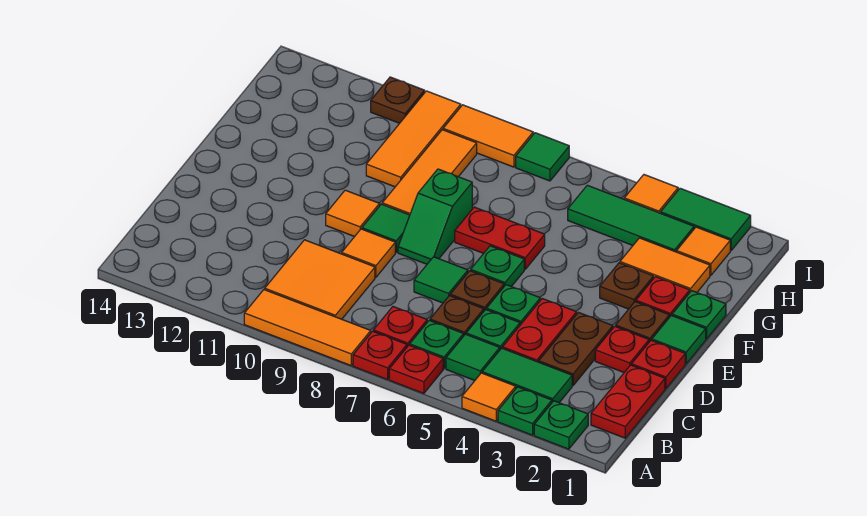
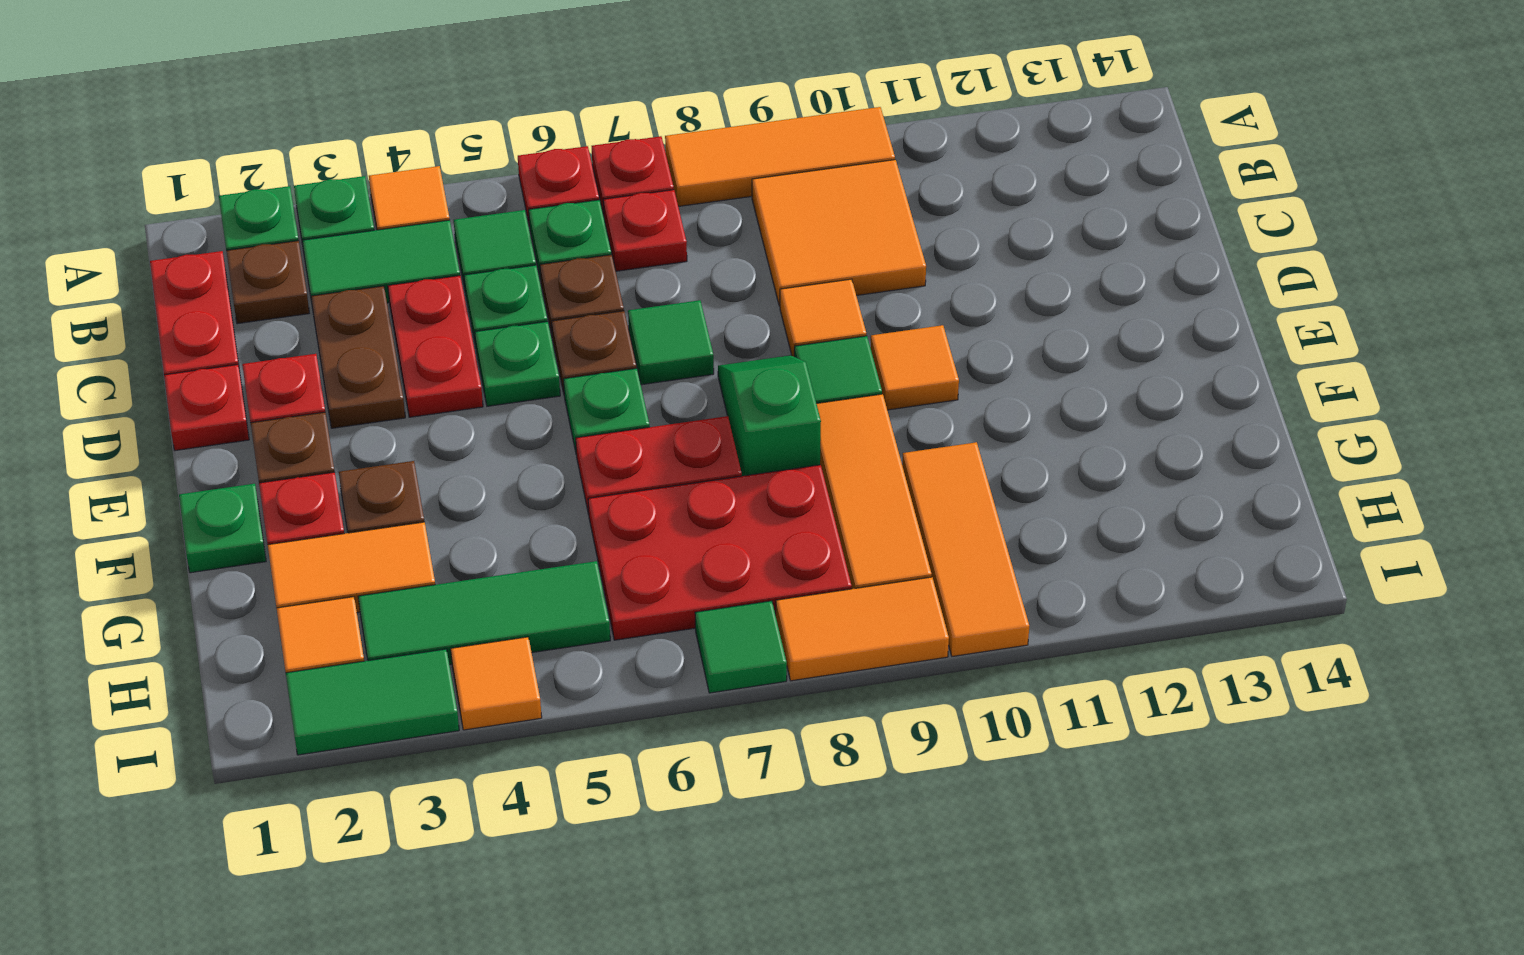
green 1x1 tile [652,315,706,364] -> none
none -> red 2x3 plate [588,465,852,640]
brown 1x1 plate [371,77,425,123] -> brown 1x1 plate moved to [226,241,309,324]

